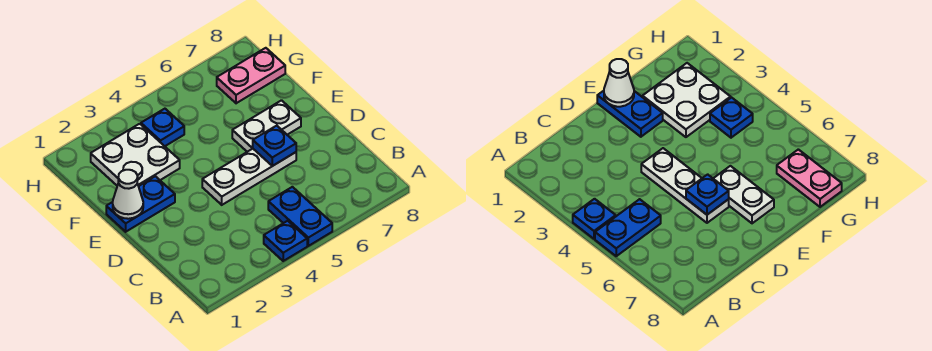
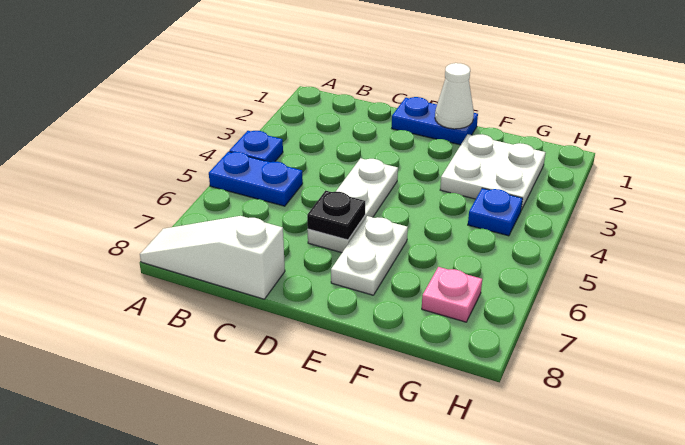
none -> white 1x3 slope [140,216,285,299]
blue 1x1 plate [253,126,296,166] -> black 1x1 plate [307,191,365,240]
blue 1x2 plate [106,176,175,232] -> blue 1x2 plate turned to [392,97,478,145]
pink 1x2 plate [217,48,285,103] -> pink 1x1 plate [422,267,482,322]

